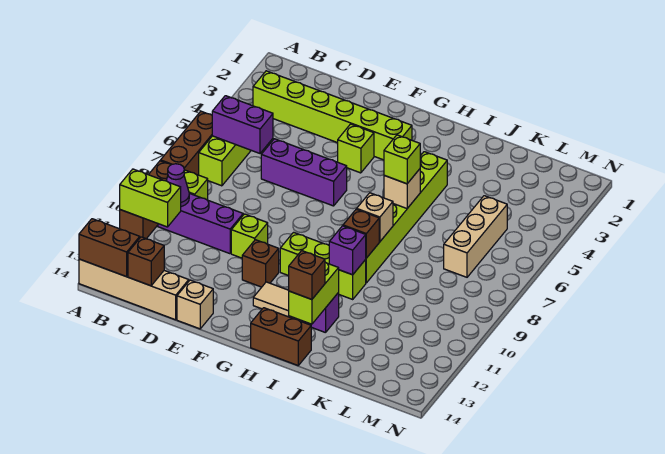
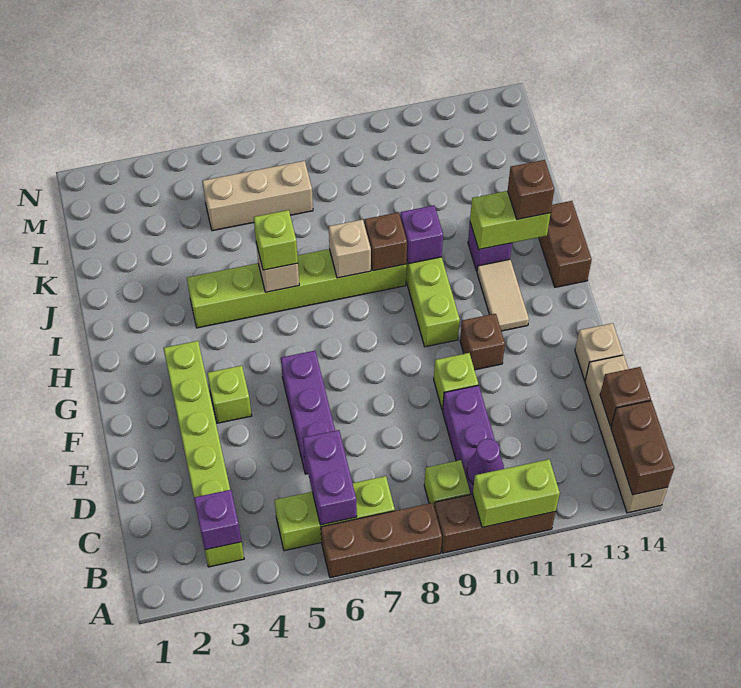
lime 1x2 brick [120,169,181,227] -> lime 1x2 brick turned to [473,459,560,527]
none -> purple 1x1 brick [194,490,241,550]

